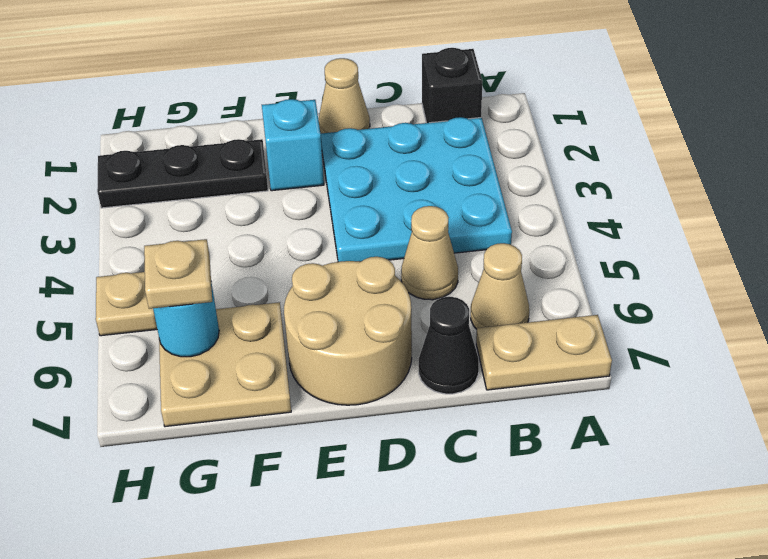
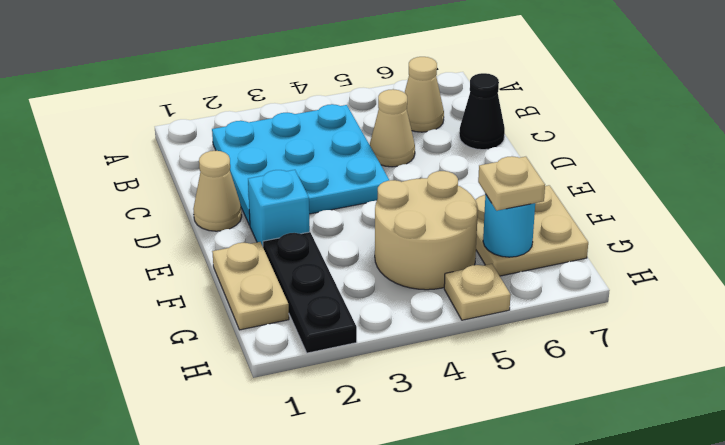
tan 1x2 plate [476,315,612,390] -> tan 1x2 plate moved to [212,242,289,330]
black 1x1 brick [422,48,482,123] -> none
tan 2x2 round brick [284,257,412,405] -> tan 2x2 round brick moved to [375,171,478,290]

